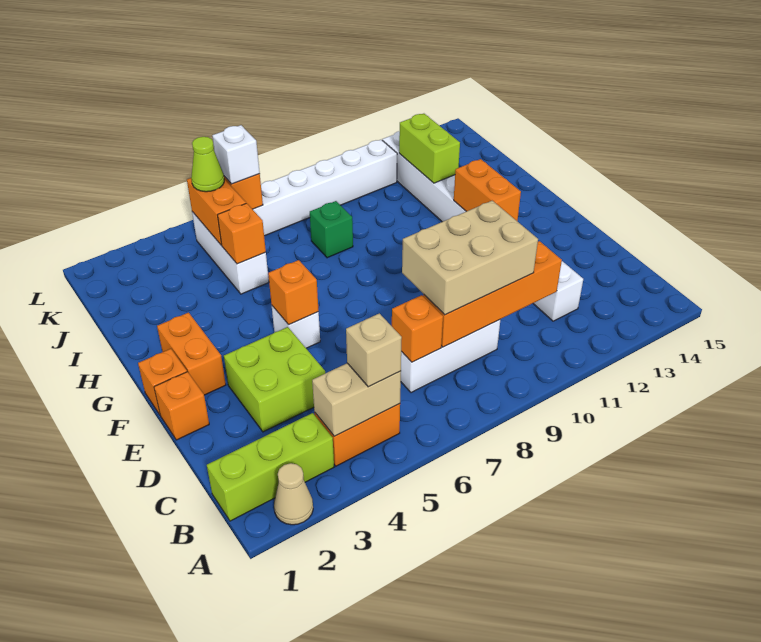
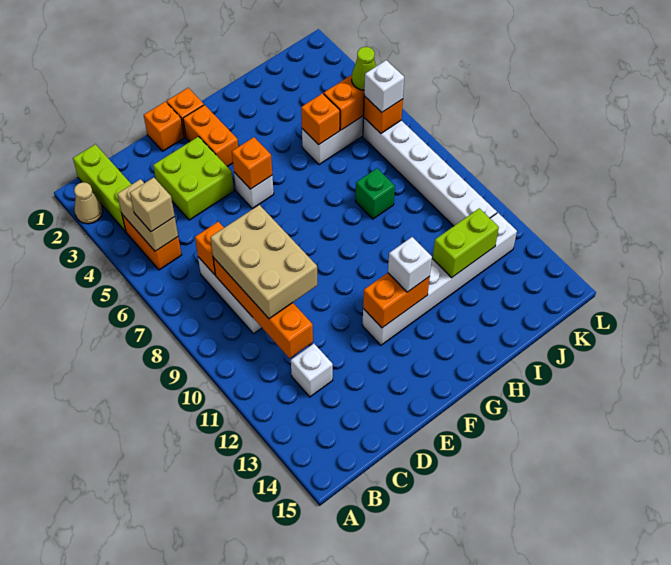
orange 1x2 brick [157,313,226,395] -> orange 1x2 brick turned to [183,105,238,167]
none -> white 1x1 brick [388,237,432,292]

